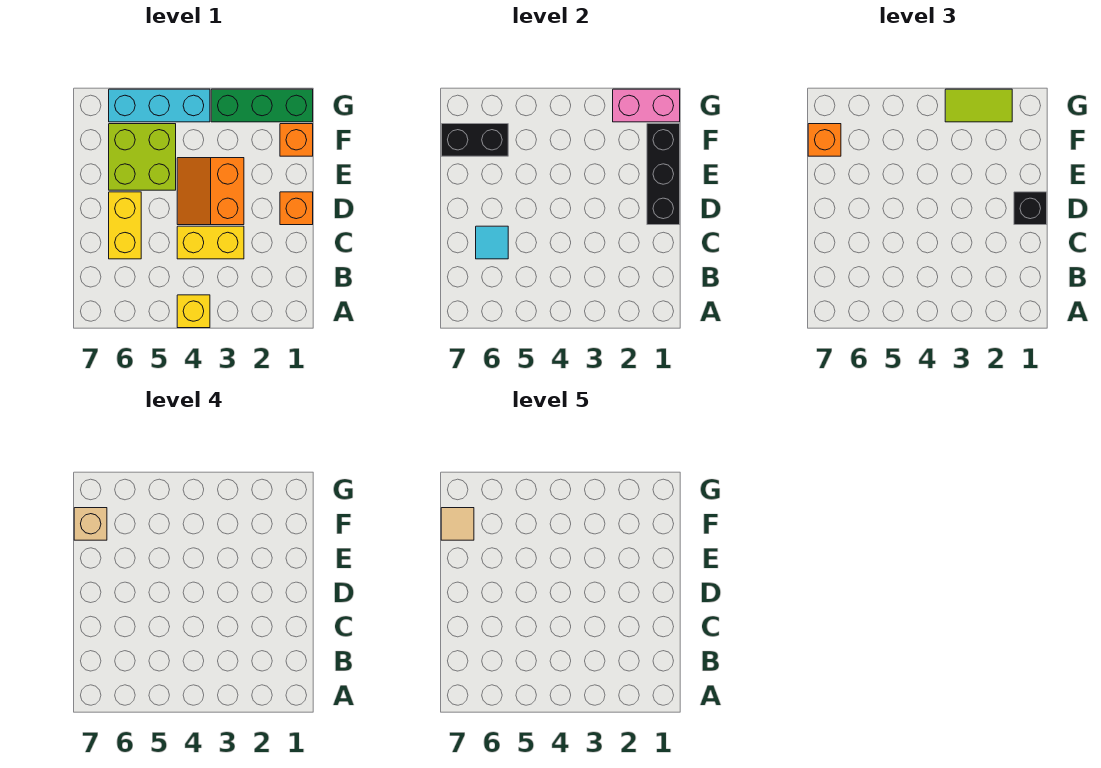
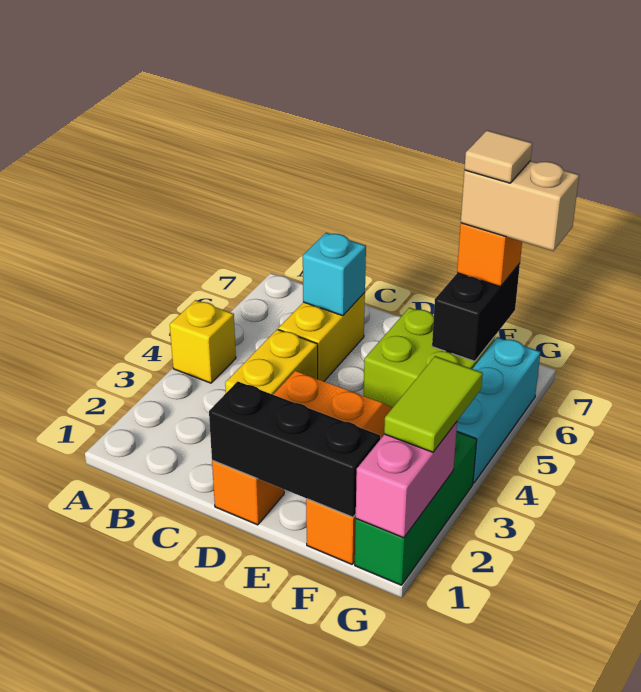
yellow 1x2 brick [109,192,141,259] -> yellow 1x2 brick turned to [278,293,365,382]
cyan 1x1 tile [476,226,508,259] -> cyan 1x1 brick [303,233,366,316]
black 1x1 brick [1014,192,1047,225] -> none
tan 1x1 brick [74,508,107,540] -> tan 1x2 brick [461,161,579,251]

